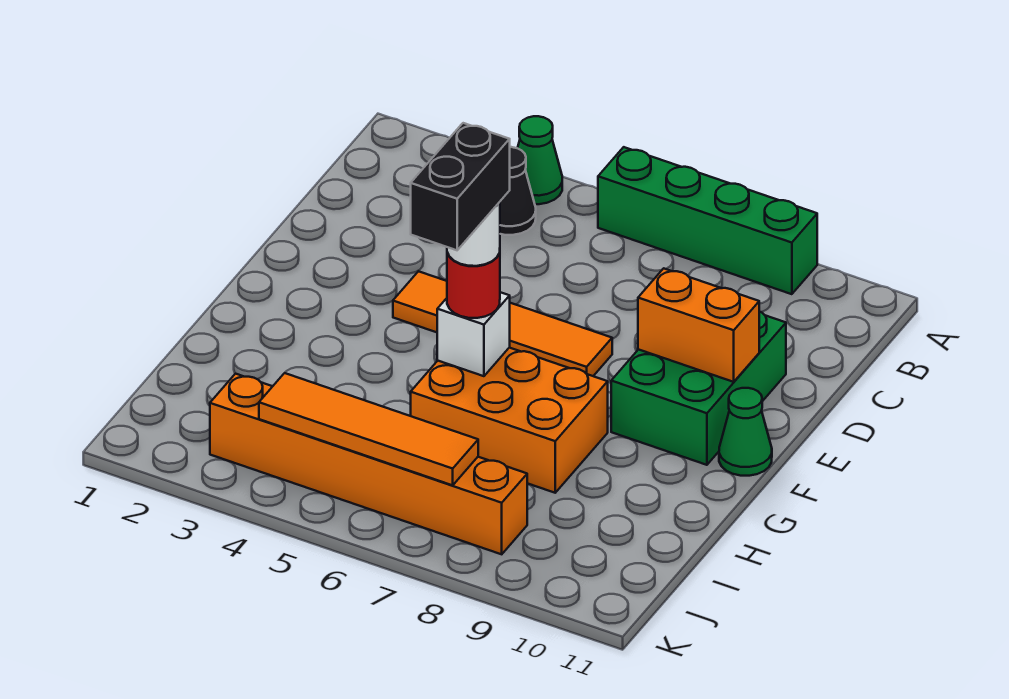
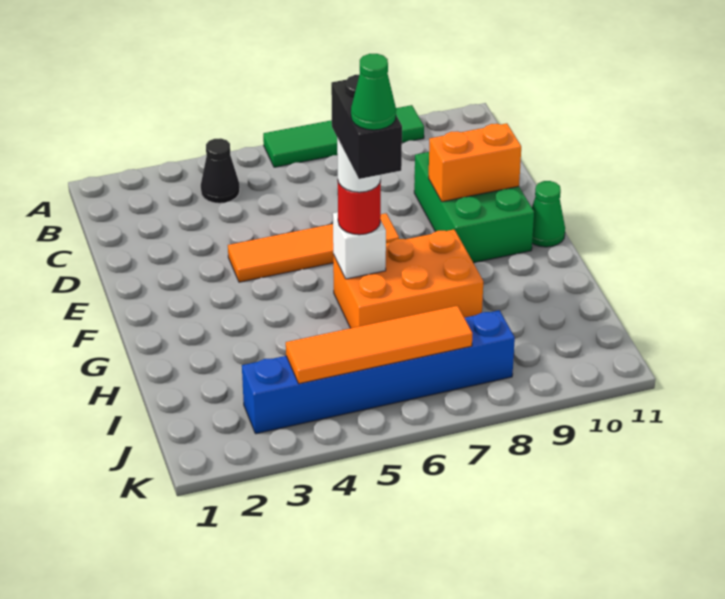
green 1x1 cone [518,116,562,204] -> green 1x1 cone moved to [351,54,396,130]
green 1x4 brick [598,147,817,294] -> green 1x4 tile [263,105,424,167]
orange 1x6 brick [210,374,527,554] -> blue 1x6 brick [242,310,515,434]

